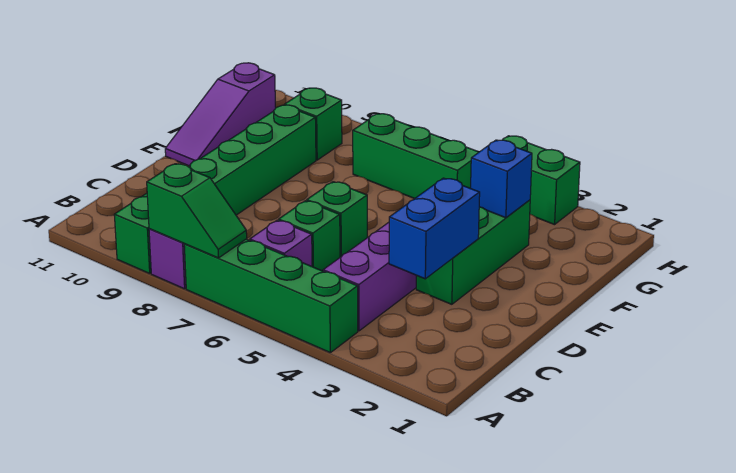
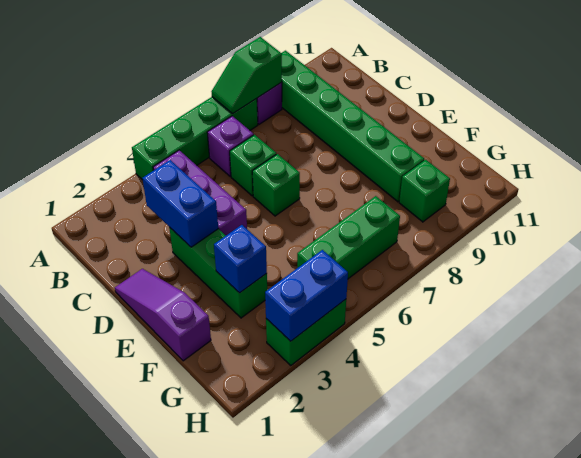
purple 1x3 slope [165,63,276,166] -> purple 1x3 slope moved to [115,269,211,361]
none -> blue 1x2 brick [265,250,348,341]

